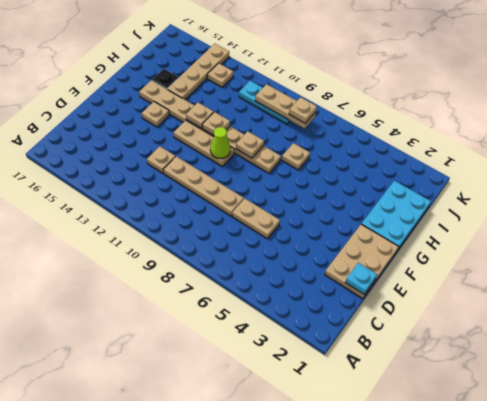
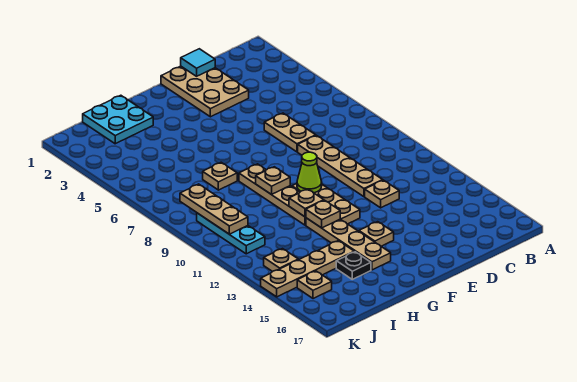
tan 2x3 plate [325,224,399,299] -> tan 2x3 plate turned to [161,66,249,117]
cyan 1x1 plate [345,263,377,294] -> cyan 1x1 tile [181,49,215,76]
cyan 2x3 plate [362,181,431,249] -> cyan 2x2 plate [83,95,153,144]
tan 1x1 plate [289,97,317,123] -> tan 1x1 plate moved to [297,271,332,299]

